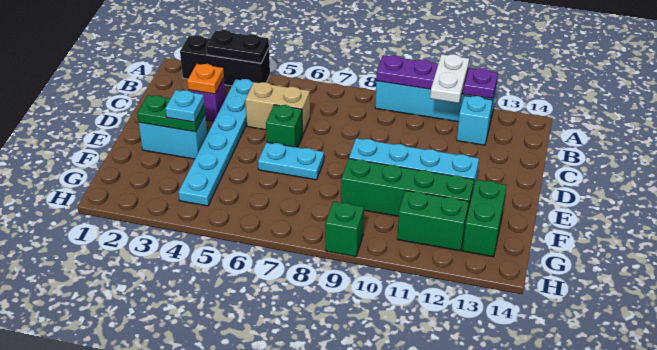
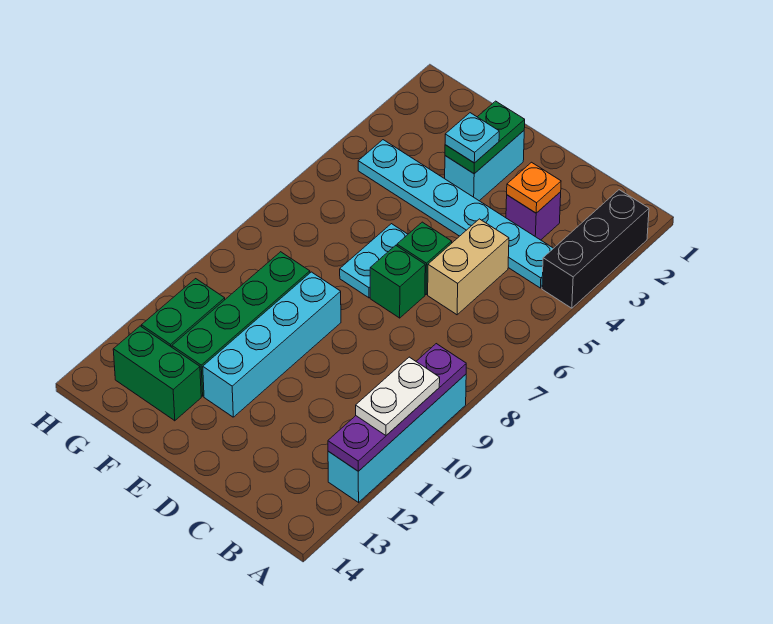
black 1x2 plate [206,30,269,63] -> none
white 1x2 plate [430,54,469,103] -> white 1x2 plate turned to [356,357,440,435]
cyan 1x1 brick [457,96,493,145] -> none
green 1x1 brick [325,202,364,257] -> green 1x1 brick moved to [370,245,425,318]

